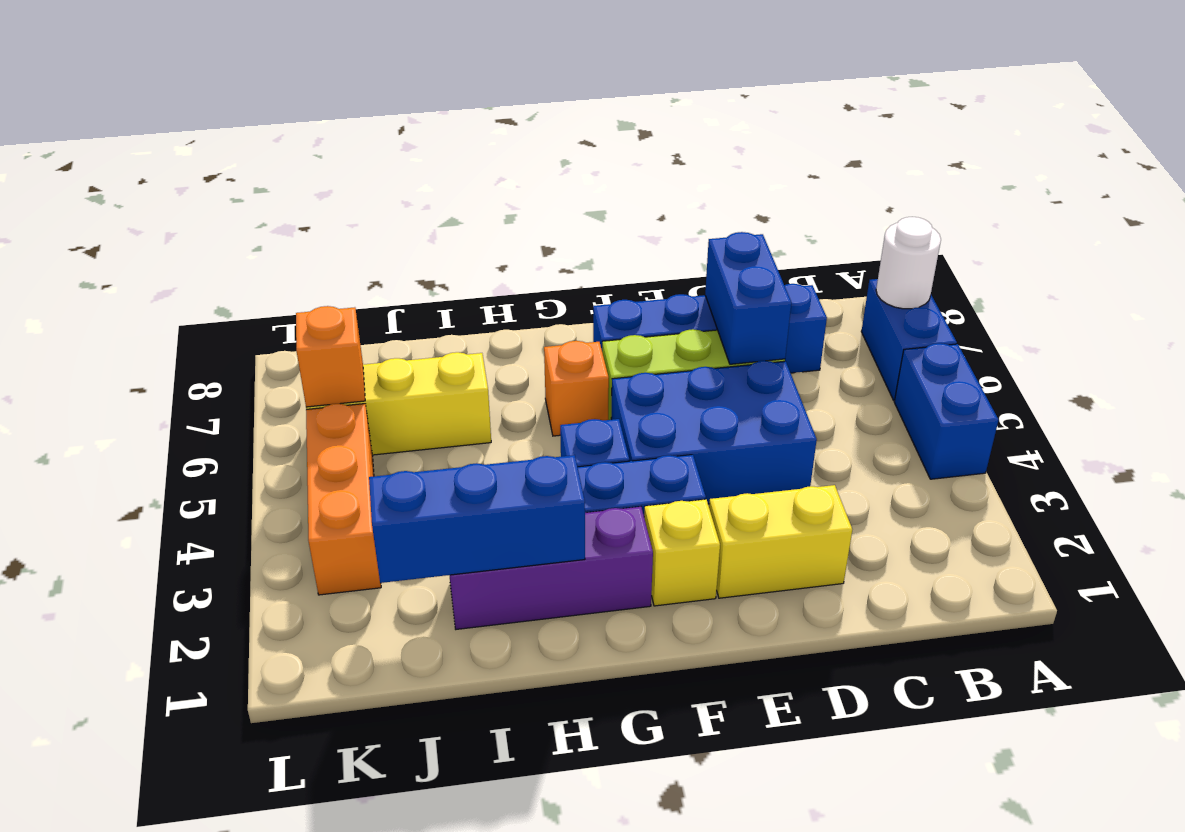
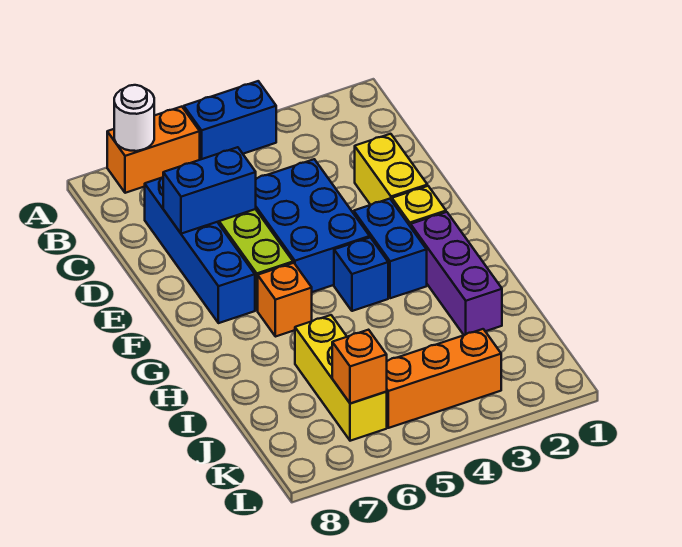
blue 1x2 brick [861,279,957,400] -> orange 1x2 brick [107,107,200,193]
blue 1x3 brick [369,455,585,583] -> none

